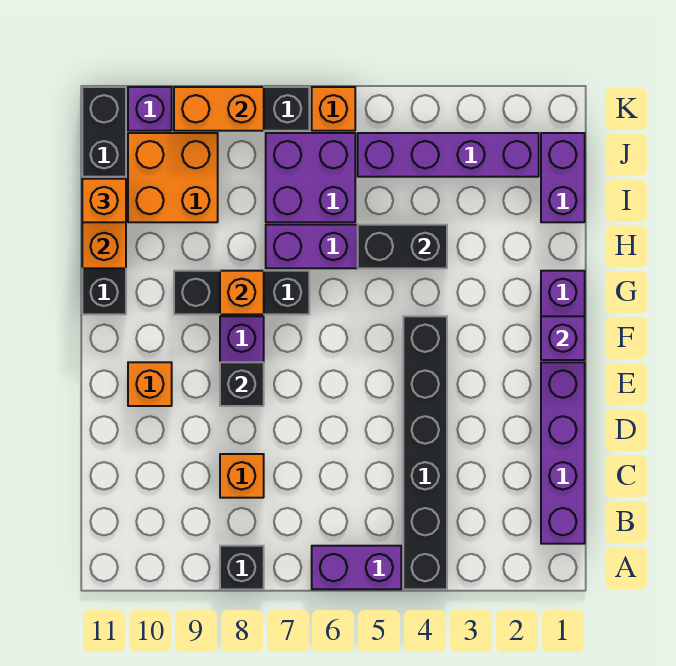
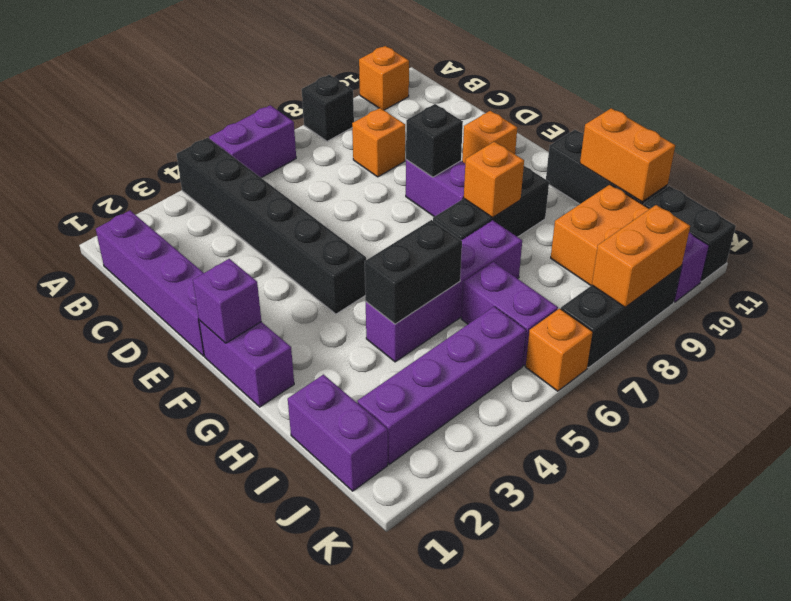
purple 2x2 brick [266,133,355,222] -> purple 1x2 brick [461,262,558,366]
orange 1x1 brick [82,179,126,222] -> orange 1x1 brick moved to [359,46,409,110]

